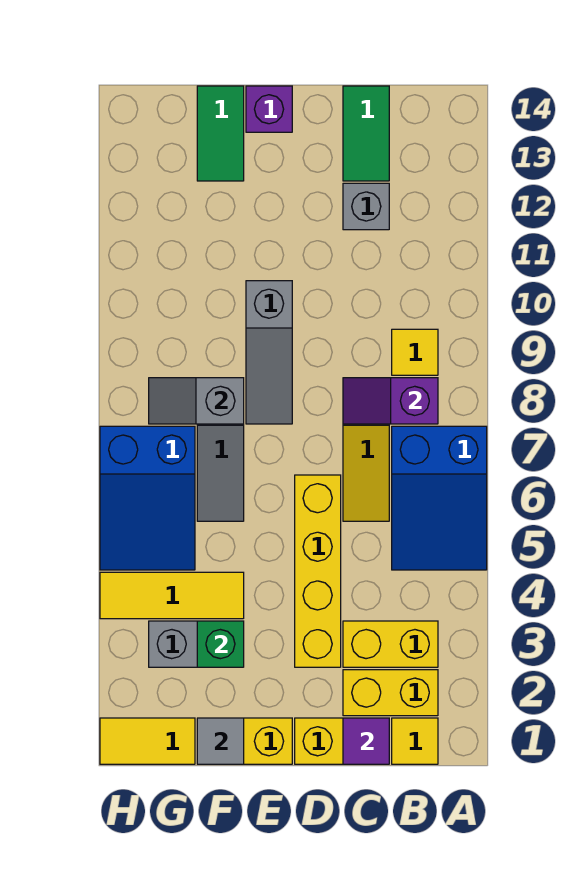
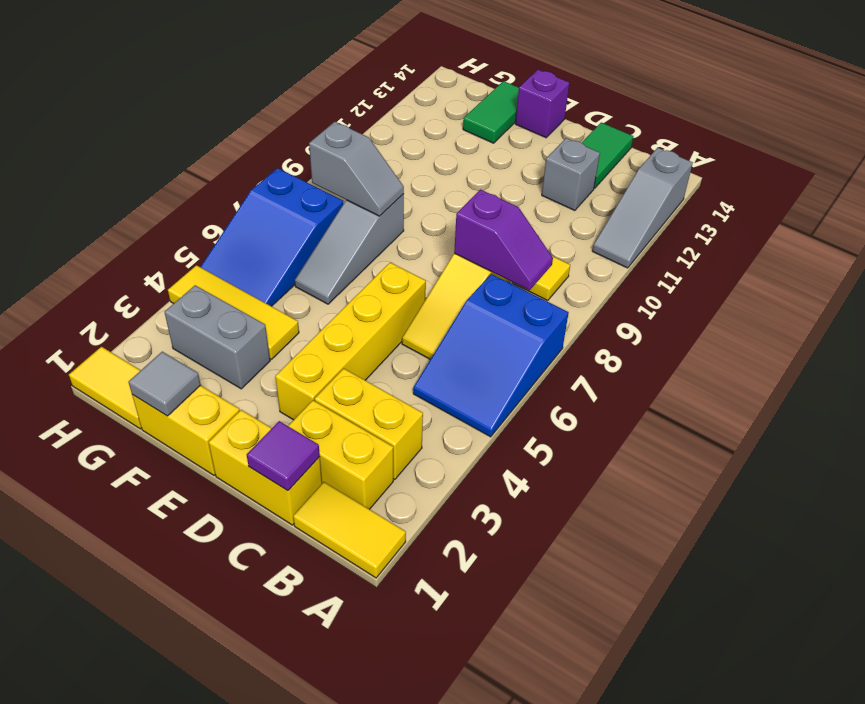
yellow 1x1 tile [392,718,438,764] -> yellow 1x2 tile [293,482,406,578]
purple 1x2 slope [343,378,438,424] -> purple 1x2 slope turned to [454,190,553,290]
grey 1x3 slope [246,281,292,424] -> grey 1x3 slope moved to [592,148,693,268]
green 1x1 brick [197,621,244,667] -> none
grey 1x2 slope [149,378,244,424] -> grey 1x2 slope turned to [309,122,404,216]

